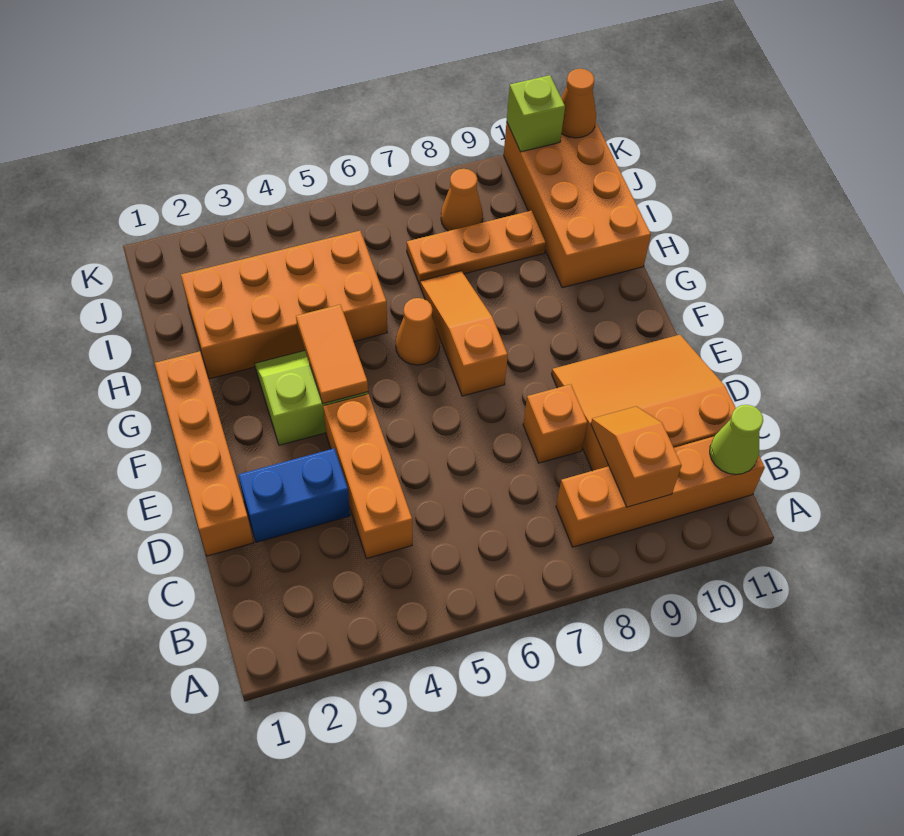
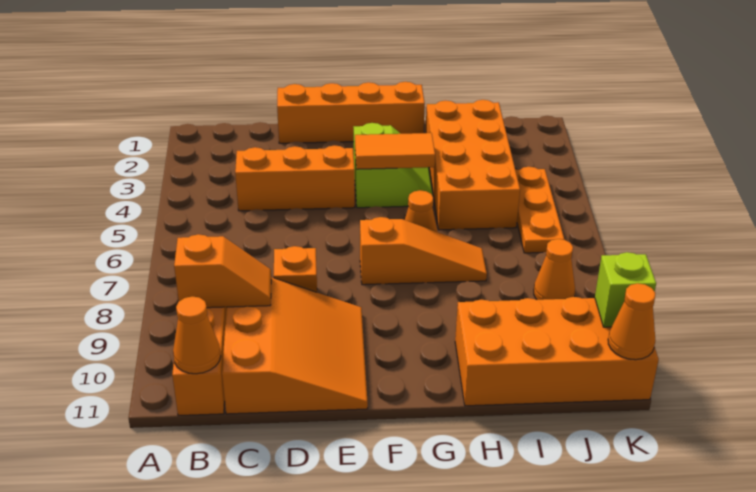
lime 1x1 cone [710,405,763,474] -> orange 1x1 cone [173,296,221,374]
blue 1x2 brick [238,449,350,542] -> none
orange 1x3 plate [407,211,546,285] -> orange 1x3 plate moved to [516,167,564,253]

